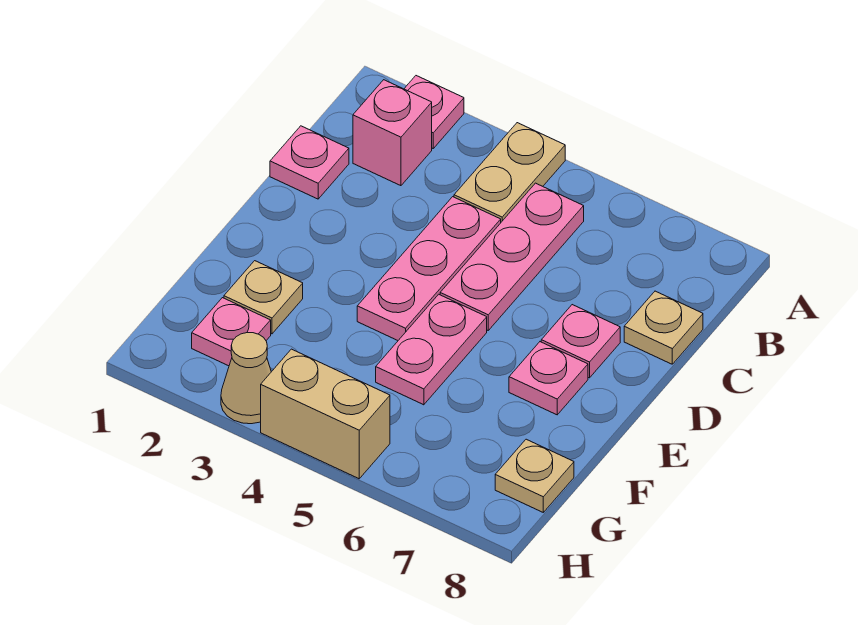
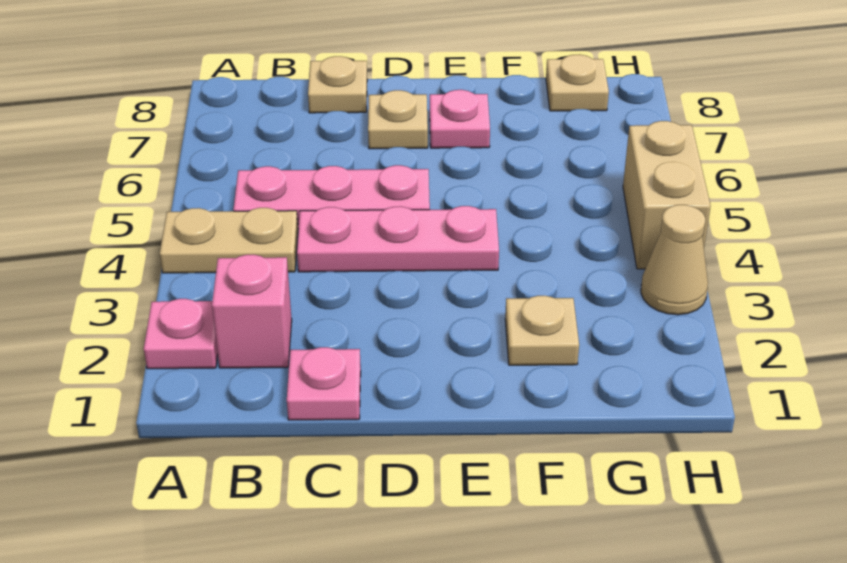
pink 1x1 plate [541,305,620,378] -> tan 1x1 plate [368,90,428,149]
pink 1x2 plate [376,294,487,405] -> none
pink 1x1 plate [192,298,271,366] -> none

